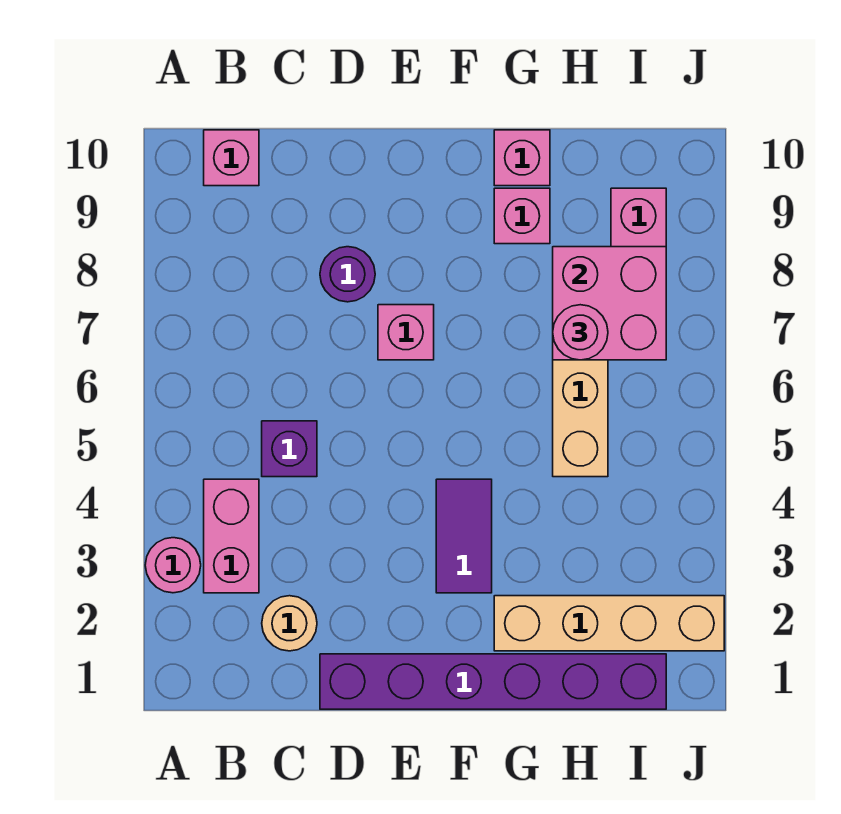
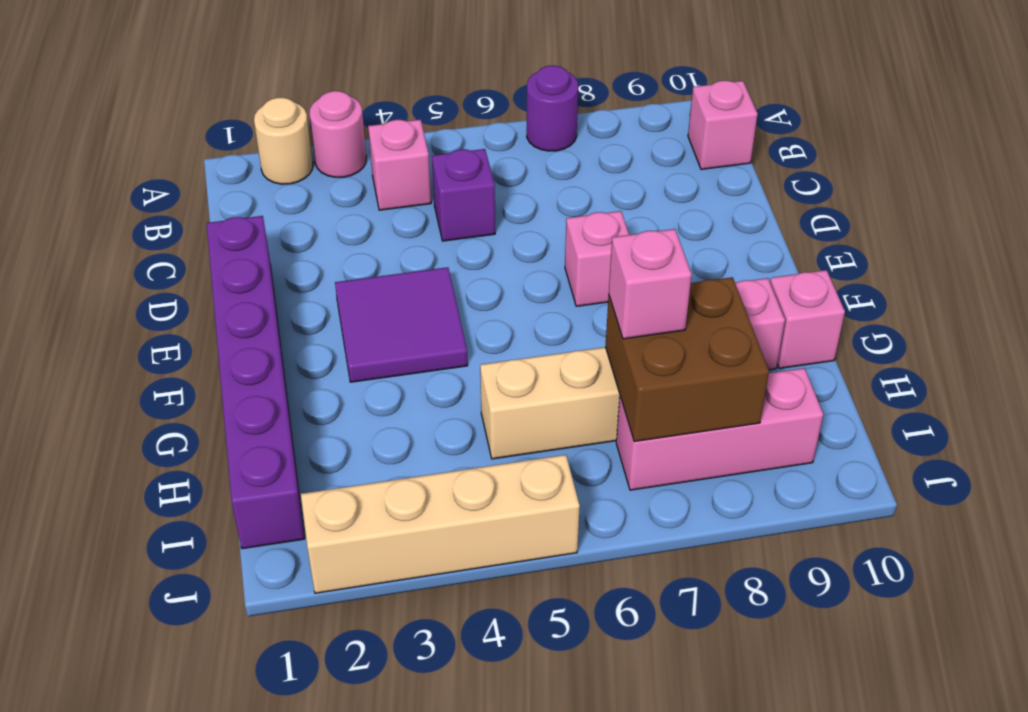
pink 1x2 brick [204,479,259,593] -> pink 1x1 brick [368,120,431,210]
tan 1x1 round brick [262,596,317,651] -> tan 1x1 round brick moved to [254,98,313,184]
purple 1x1 round brick [320,247,375,302] -> purple 1x1 round brick moved to [527,66,578,151]
purple 1x2 tile [436,479,492,593] -> purple 2x2 tile [335,267,468,382]
tan 1x4 brick [494,596,724,651] -> tan 1x4 brick turned to [301,455,580,593]
pink 2x2 brick [553,247,666,360] -> brown 2x2 brick [605,277,769,442]
pink 1x1 round brick [553,305,608,360] -> pink 1x1 brick [609,229,692,339]

